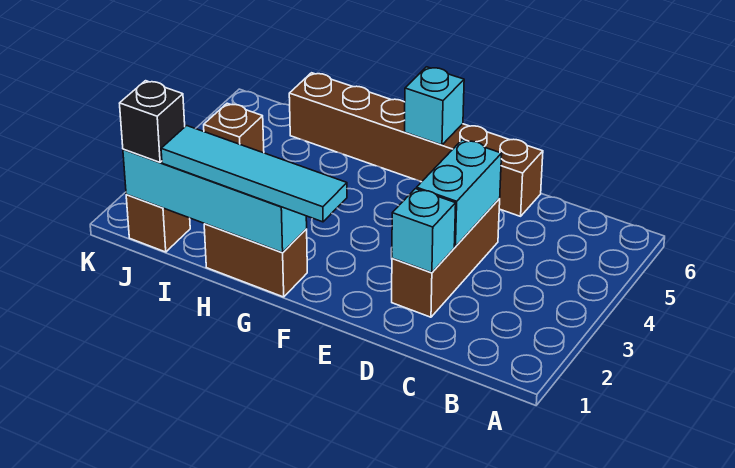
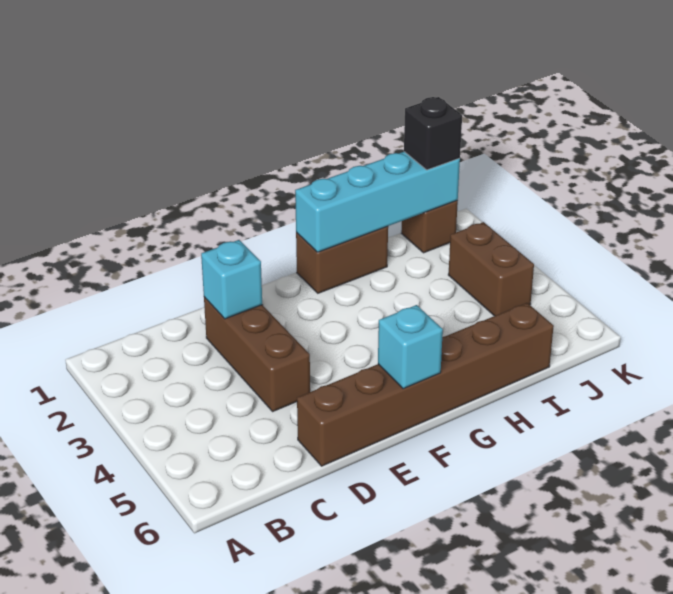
cyan 1x2 brick [416,140,502,247] -> none
cyan 1x4 tile [161,126,347,222] -> none
brown 1x1 brick [204,103,264,153] -> brown 1x2 brick [448,222,534,316]

